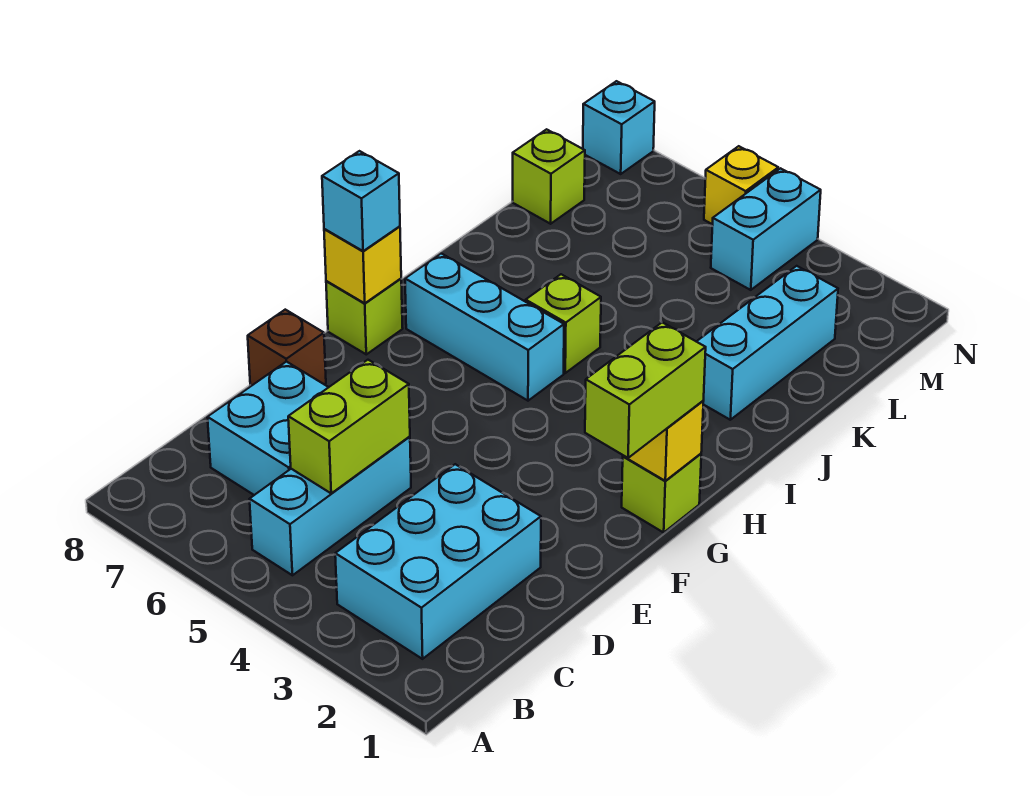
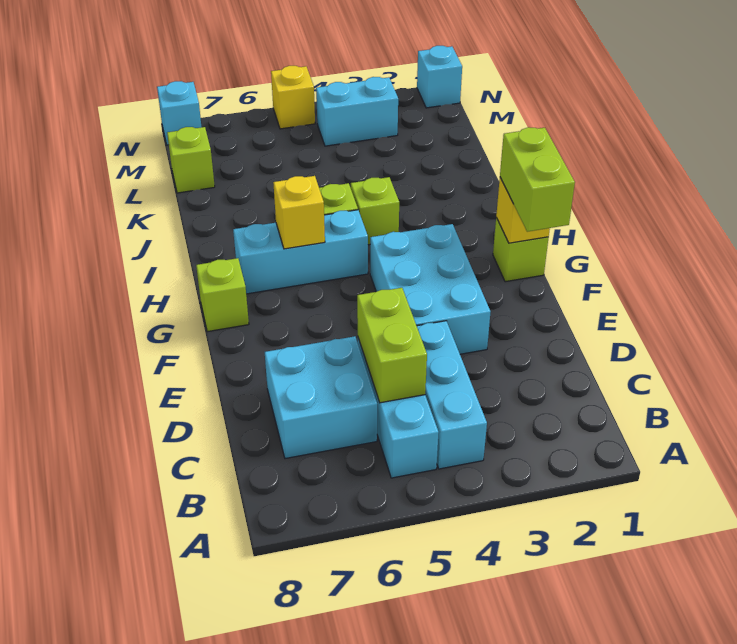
cyan 2x3 brick [335,464,541,659] -> cyan 2x3 brick moved to [370,224,490,354]
brown 1x1 brick [248,310,326,386] -> none
yellow 1x1 brick [324,226,401,303] -> yellow 1x1 brick moved to [273,176,325,249]
cyan 1x1 brick [322,151,400,251] -> cyan 1x1 brick moved to [417,46,462,108]
none -> lime 1x1 brick [351,177,399,245]
cyan 1x3 brick [696,266,838,420] -> cyan 1x3 brick moved to [417,321,487,469]
cyan 1x2 brick [711,168,821,290] -> cyan 1x2 brick turned to [316,77,398,146]

